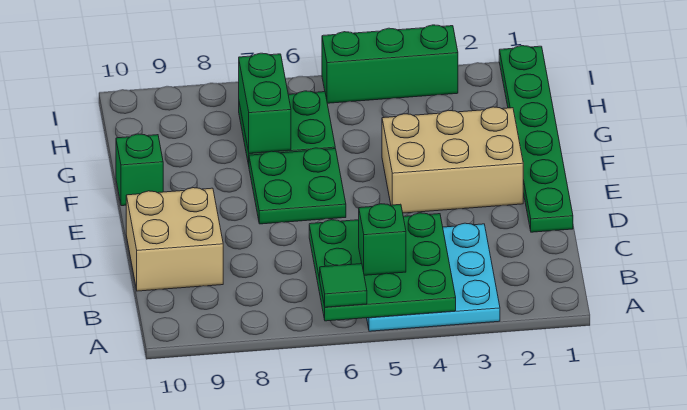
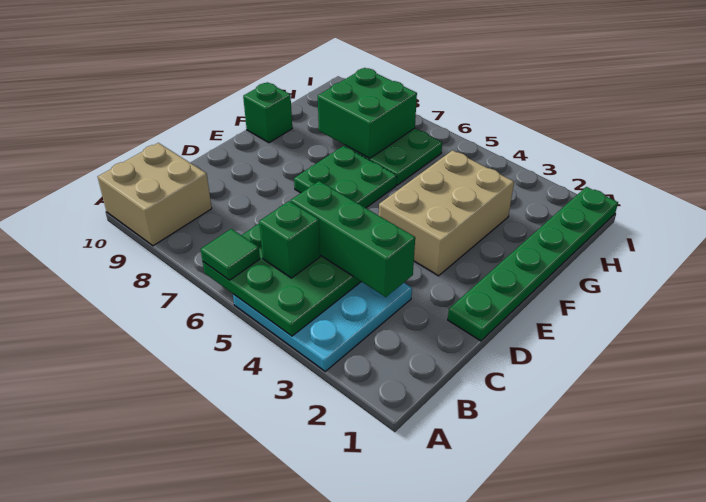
tan 2x2 brick [126,188,223,291] -> tan 2x2 brick moved to [98,143,212,246]
tan 2x3 brick [382,107,523,213] -> tan 2x3 brick turned to [379,150,514,276]
green 1x2 brick [239,53,291,153] -> green 2x2 brick [318,68,417,159]
green 1x3 brick [322,25,458,103] -> green 1x3 brick moved to [291,181,415,297]

